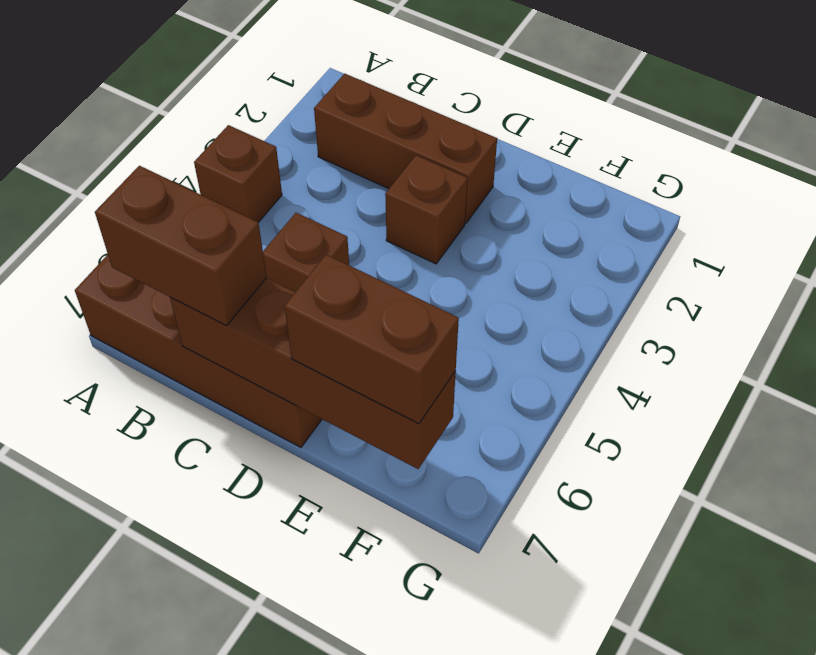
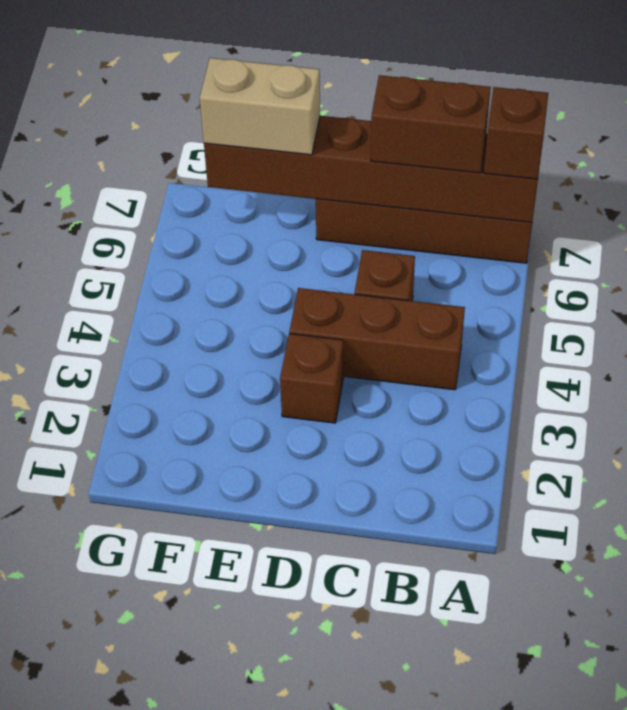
brown 1x1 brick [194,125,282,222] -> brown 1x1 brick moved to [484,87,548,179]
brown 1x3 brick [314,74,497,223] -> brown 1x3 brick moved to [289,288,465,390]
brown 1x4 brick [170,278,456,469] -> brown 1x6 brick [204,116,538,222]
brown 1x2 brick [284,255,459,424] -> tan 1x2 brick [200,58,320,155]

